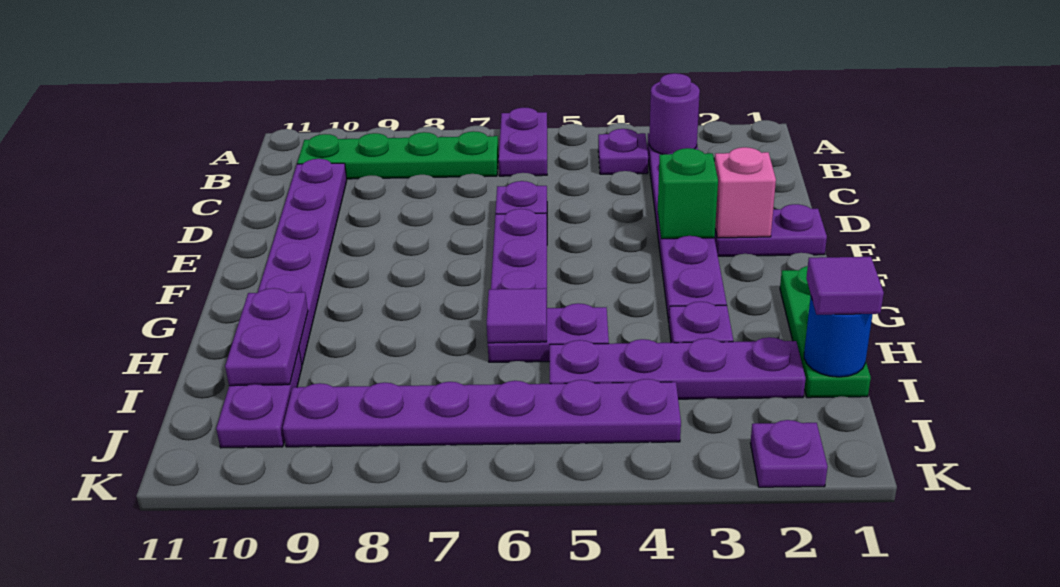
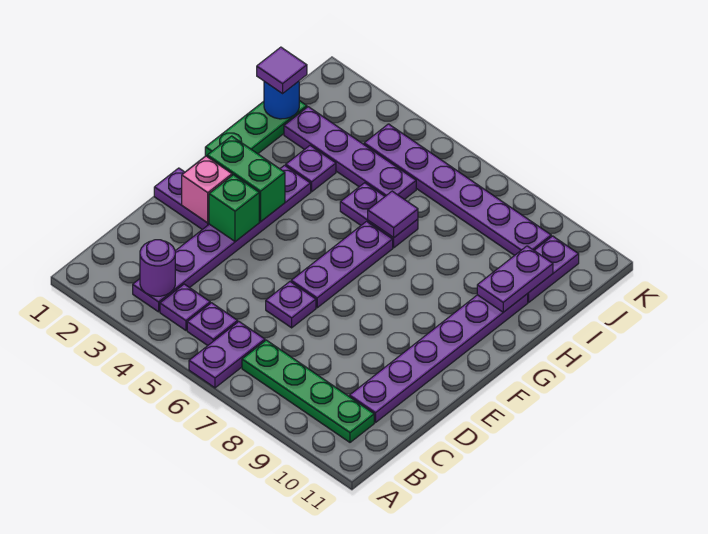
none -> green 1x2 brick [207,136,285,221]
purple 1x1 plate [750,420,828,487] -> purple 1x1 plate moved to [187,303,238,345]

